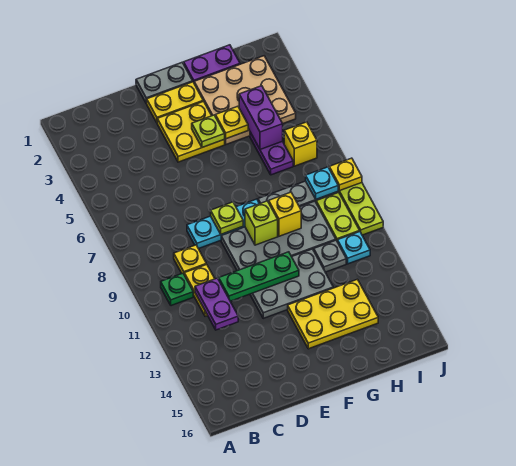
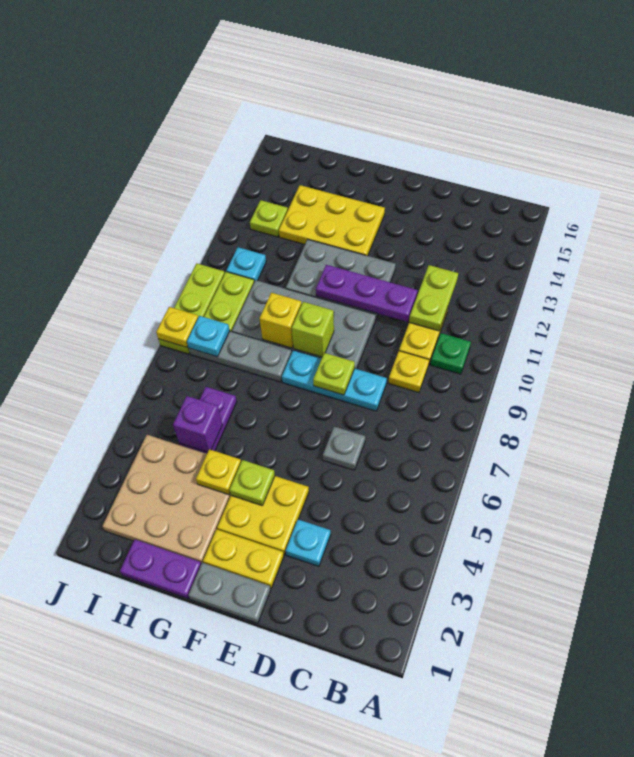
purple 1x2 plate [195,278,238,330] -> lime 1x2 plate [409,265,458,331]
none -> cyan 1x1 plate [286,520,331,566]
green 1x3 plate [219,252,299,301] -> purple 1x3 plate [316,265,418,322]
purple 1x2 brick [239,86,283,149] -> purple 1x1 brick [173,396,223,452]
grey 1x1 plate [314,240,346,272] -> grey 1x1 plate moved to [323,426,365,470]
yellow 1x1 brick [284,122,317,166] -> none
none -> lime 1x1 plate [250,200,288,237]

